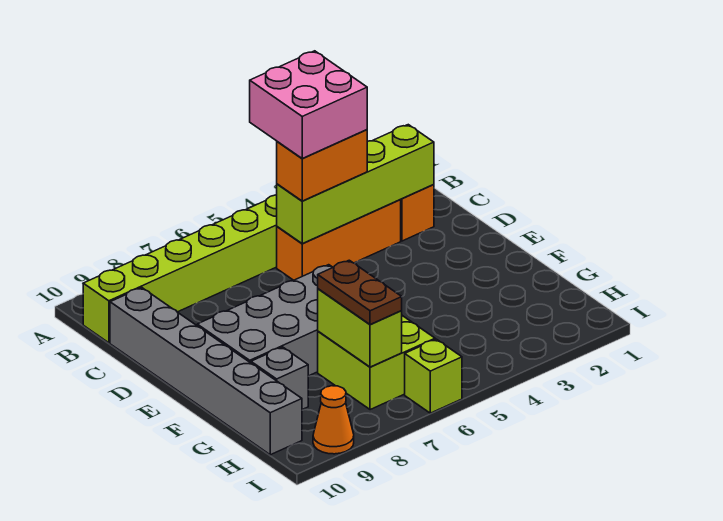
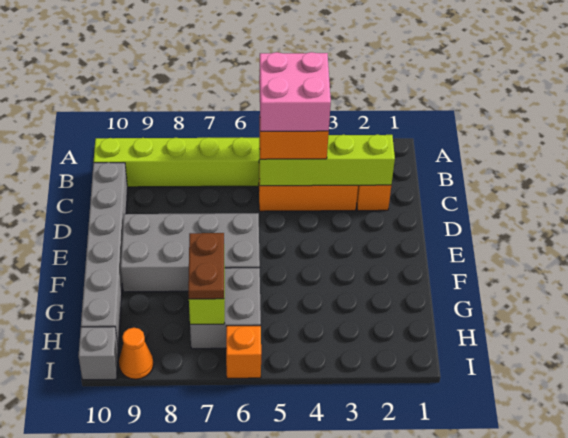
lime 2x2 brick [318,316,435,410] -> grey 2x2 brick [190,268,261,349]
grey 1x1 brick [251,347,308,410] -> grey 1x1 brick moved to [78,327,118,380]
lime 1x1 brick [405,339,462,413] -> orange 1x1 brick [226,326,261,378]

